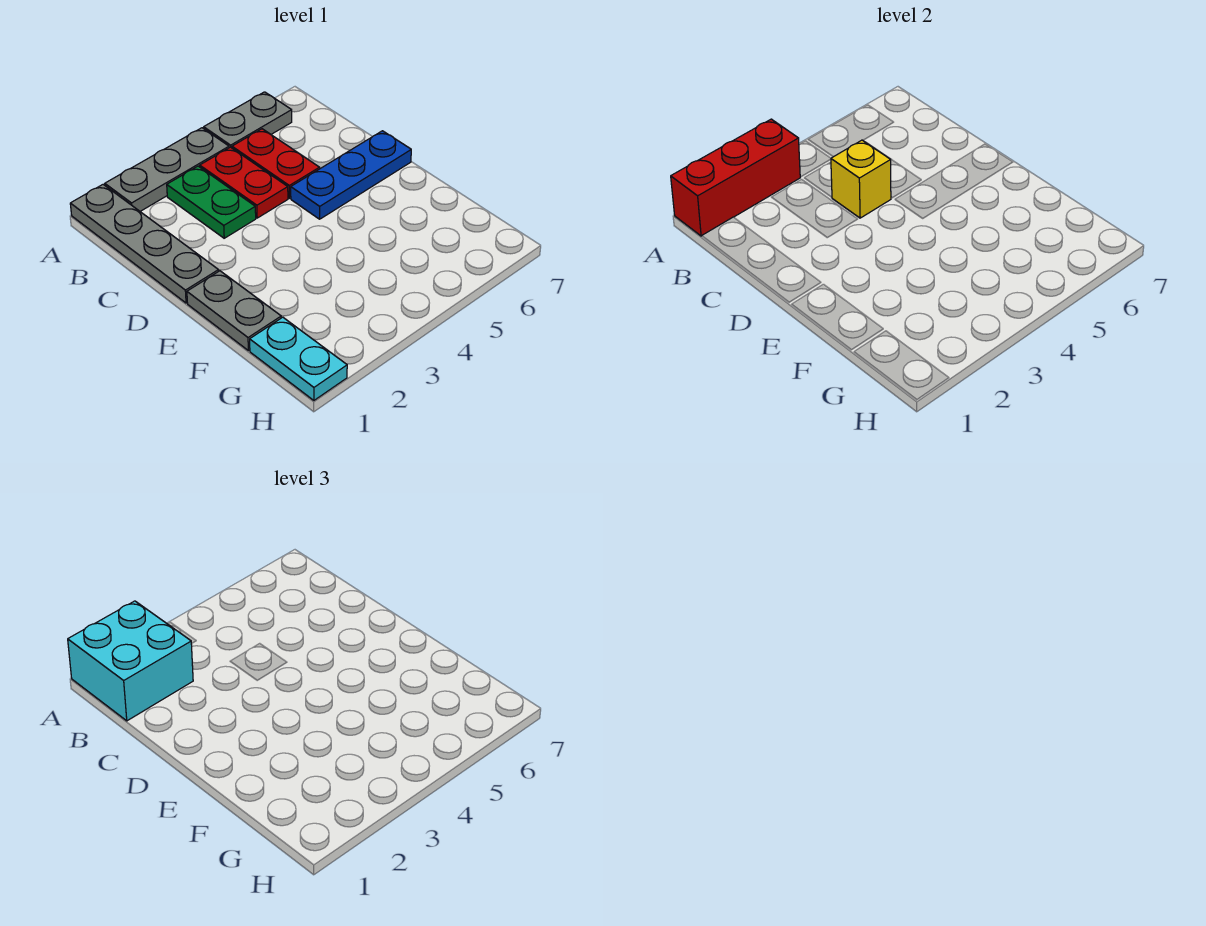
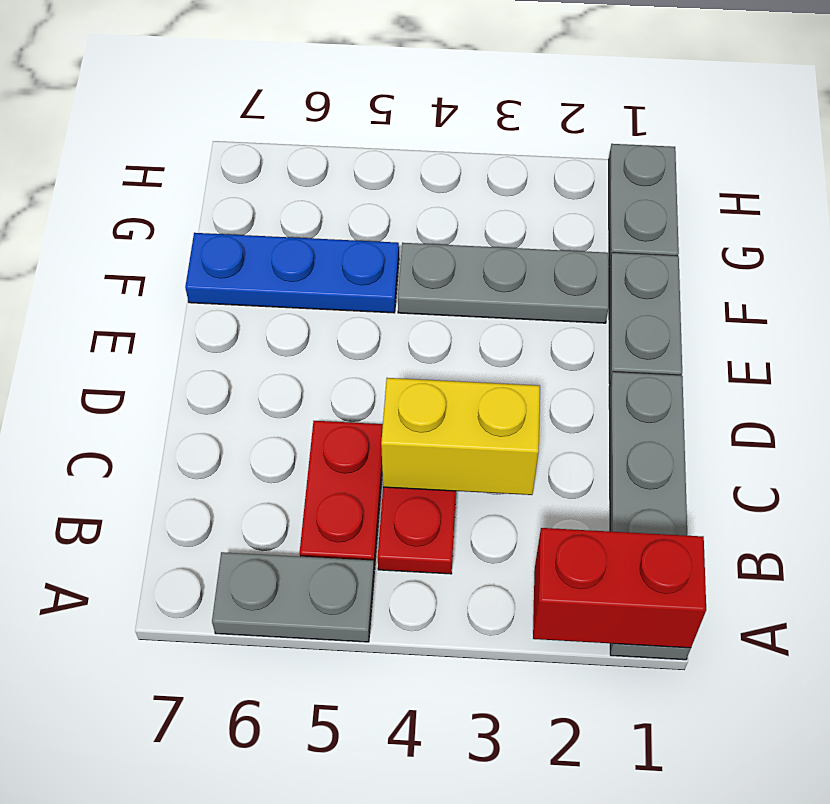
red 1x3 brick [671,119,800,236] -> red 1x2 brick [533,528,706,648]
cyan 2x2 brick [68,601,193,721] -> none
grey 1x3 plate [105,128,229,211] -> grey 1x3 plate moved to [398,243,609,323]
green 1x2 plate [167,166,256,238] -> none
yellow 1x1 brick [831,140,891,218] -> yellow 1x2 brick [381,378,540,495]
blue 1x3 plate [291,131,411,219] -> blue 1x3 plate moved to [185,233,399,313]
cyan 1x2 plate [250,317,347,400] -> grey 1x2 plate [609,144,679,266]

